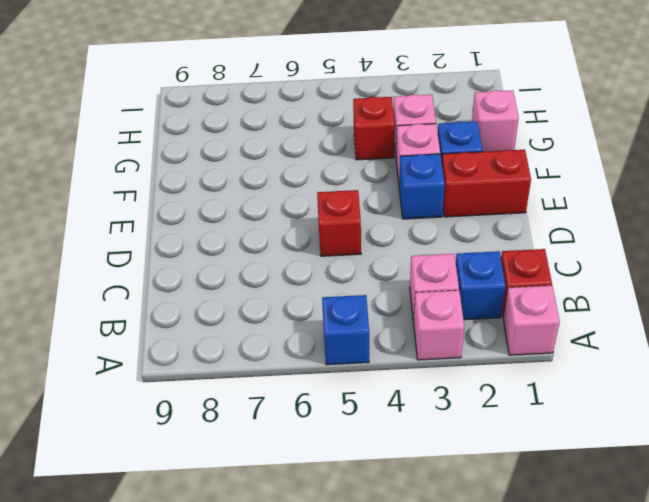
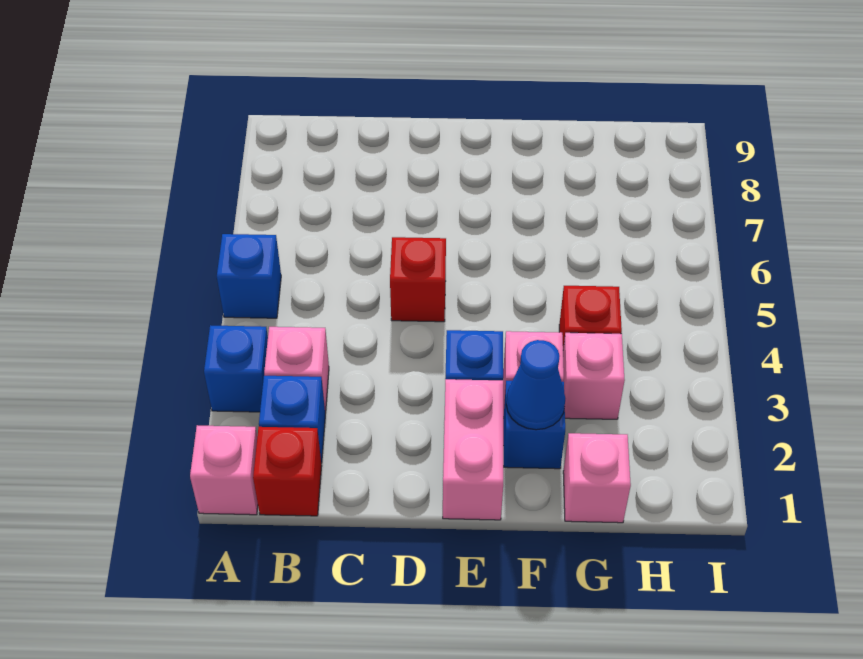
pink 1x1 brick [414,290,464,360] -> blue 1x1 brick [204,325,268,412]
red 1x2 brick [442,150,531,217] -> pink 1x2 brick [443,379,503,520]
none -> blue 1x1 cone [506,340,565,430]

